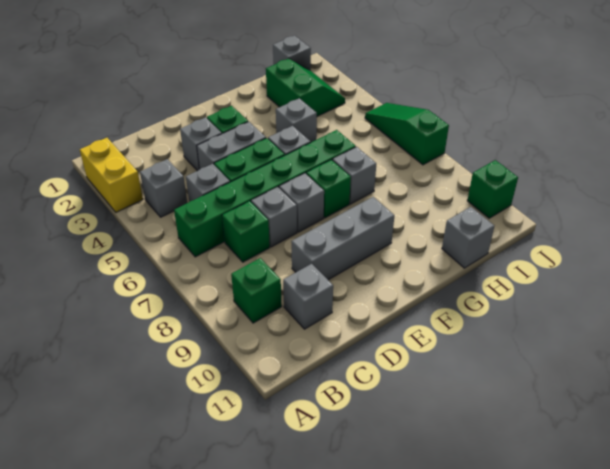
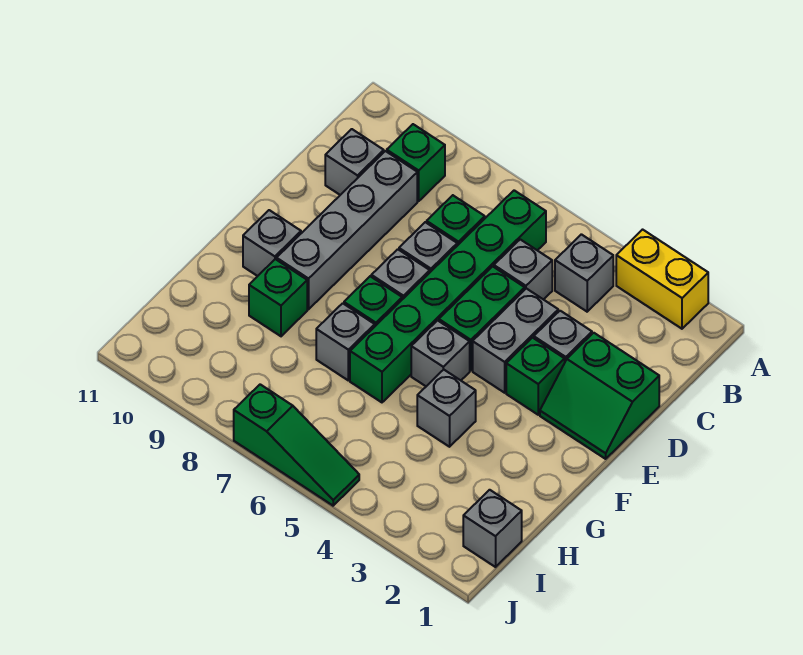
grey 1x3 brick [291,197,395,280] -> grey 1x4 brick [277,151,417,309]
green 2x2 slope [266,58,345,116] -> green 2x2 slope moved to [540,333,659,459]
grey 1x1 brick [442,207,494,268] -> grey 1x1 brick moved to [243,210,301,276]
green 1x1 brick [467,160,518,218] -> green 1x1 brick moved to [249,259,307,336]

